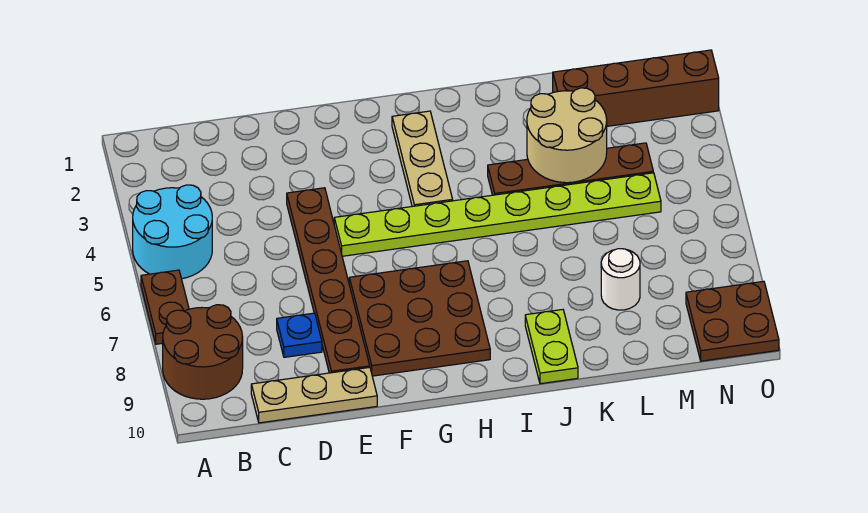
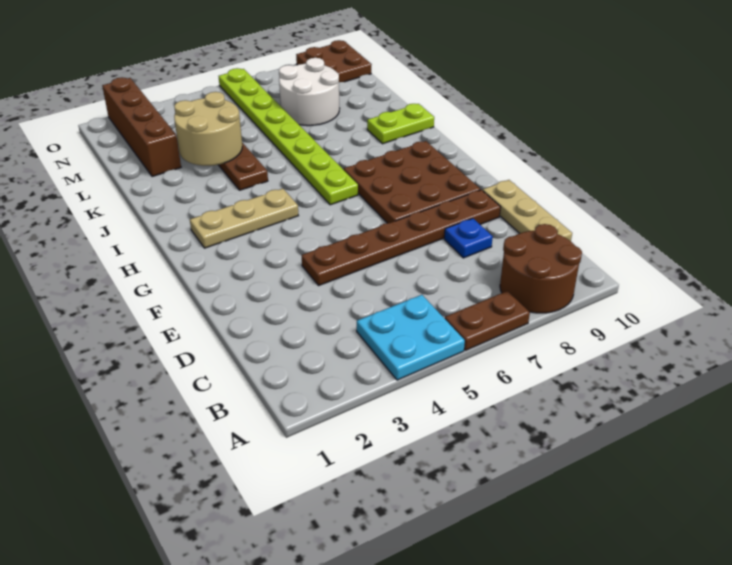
cyan 2x2 round brick [133,185,212,279] -> cyan 2x2 plate [357,295,465,380]
lime 1x8 plate [334,173,661,256] -> lime 1x8 plate moved to [219,68,358,205]
white 1x1 round brick [601,249,640,310] -> white 2x2 round brick [279,58,340,126]

